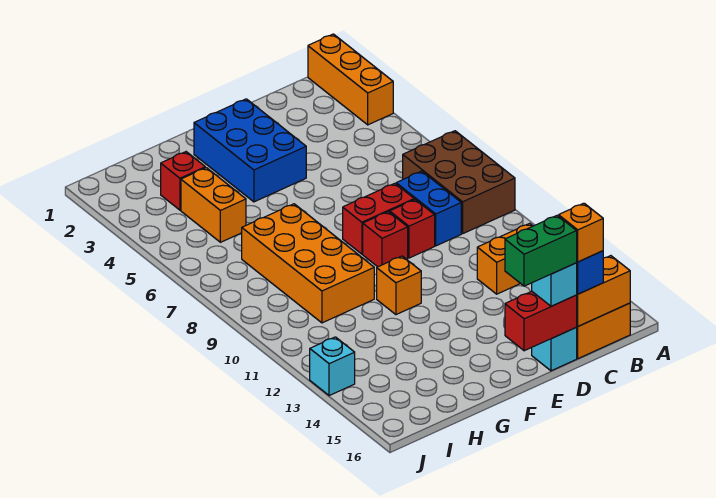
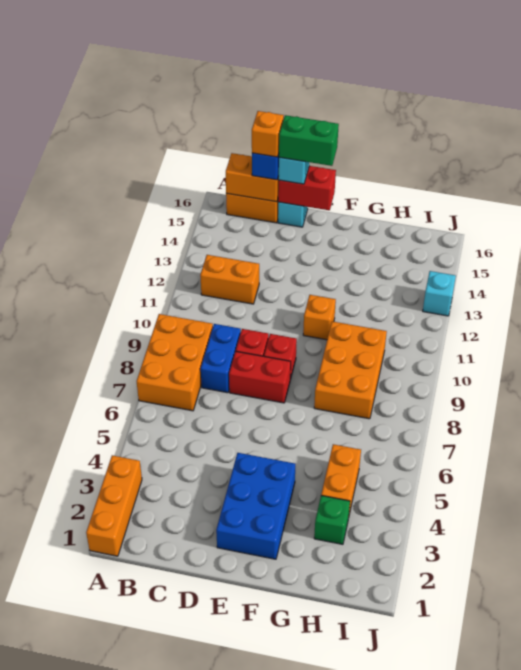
brown 2x3 brick [403,131,515,234] -> orange 2x3 brick [137,314,213,411]
orange 2x4 brick [242,204,374,323] -> orange 2x3 brick [314,321,387,419]
red 1x1 brick [161,152,205,210] -> green 1x1 brick [314,496,350,544]

